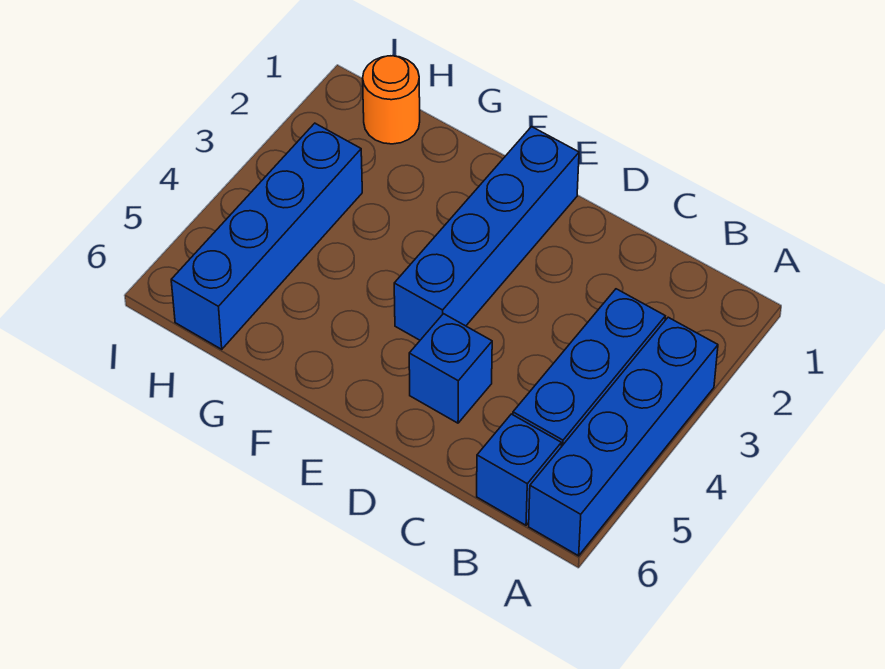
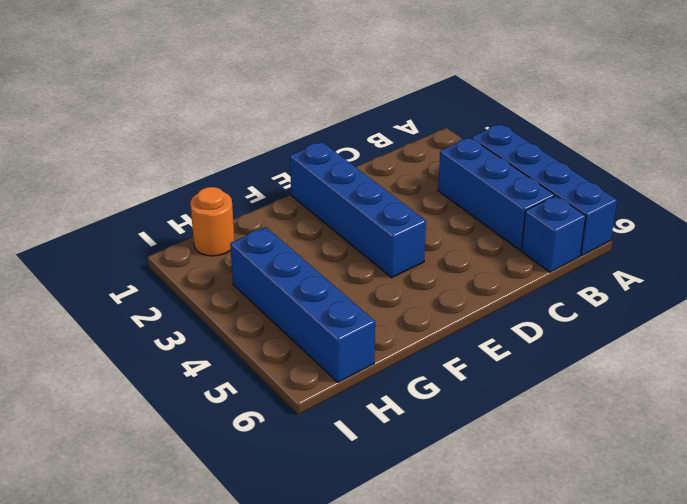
blue 1x1 brick [409,314,492,423] -> none

